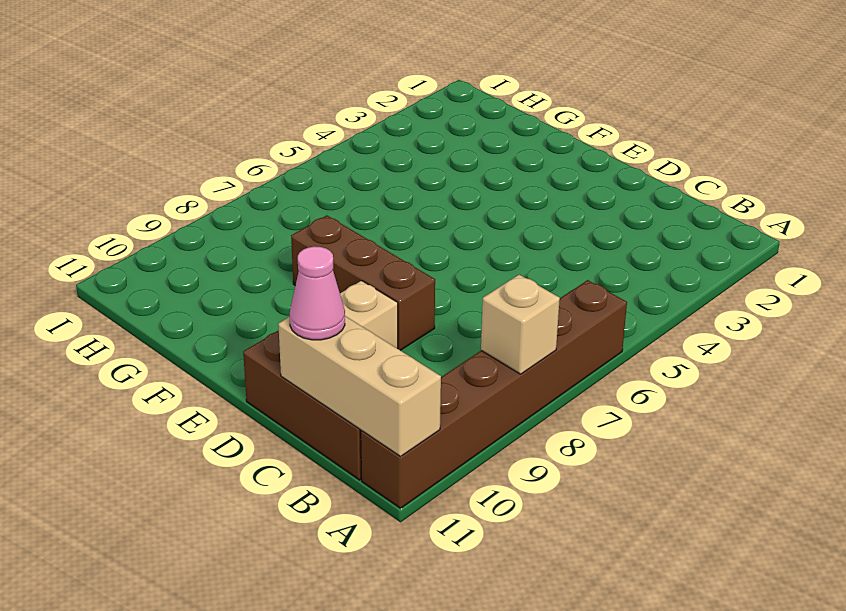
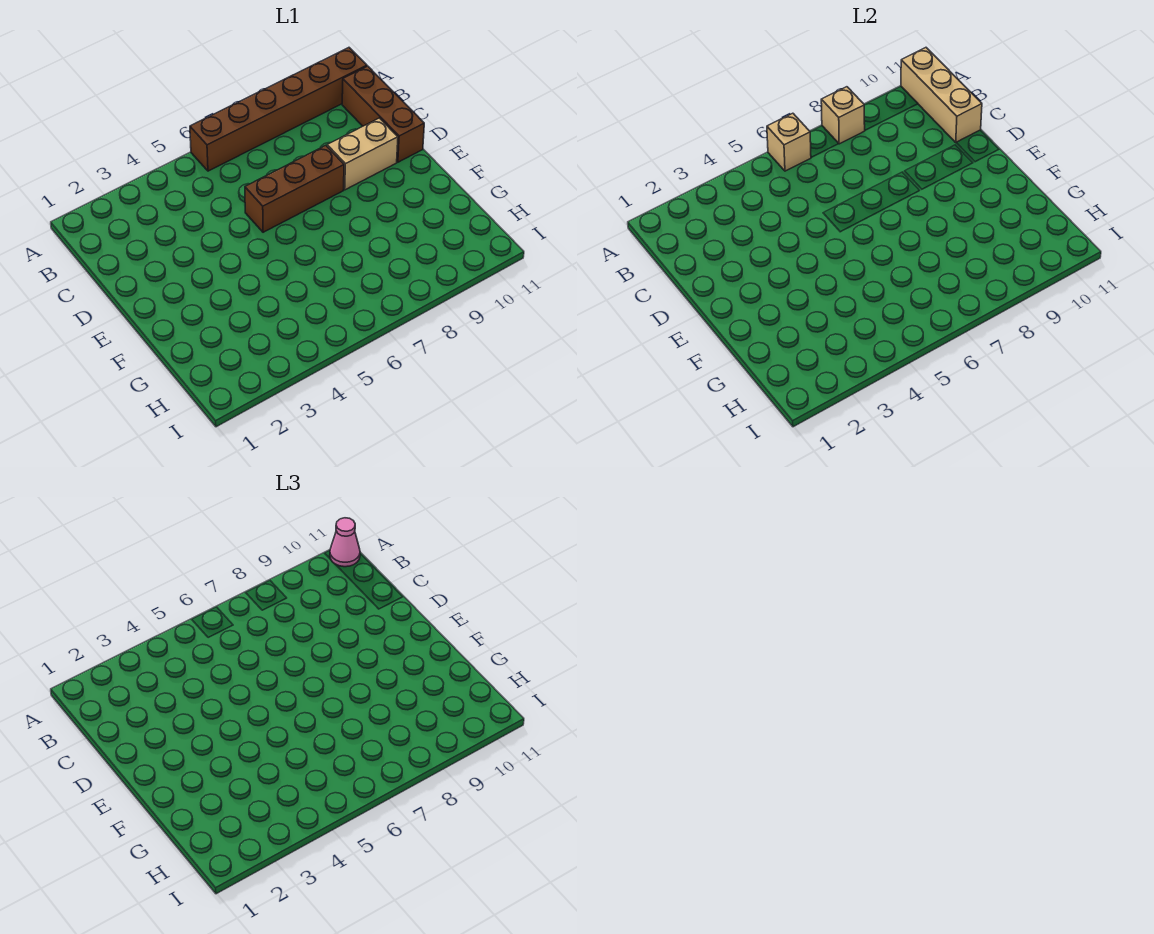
none -> tan 1x1 brick [767,113,811,171]
pink 1x1 cone [290,246,345,340] -> pink 1x1 cone moved to [330,518,360,567]
brown 1x3 brick [291,215,435,350] -> brown 1x3 brick turned to [245,145,344,232]

